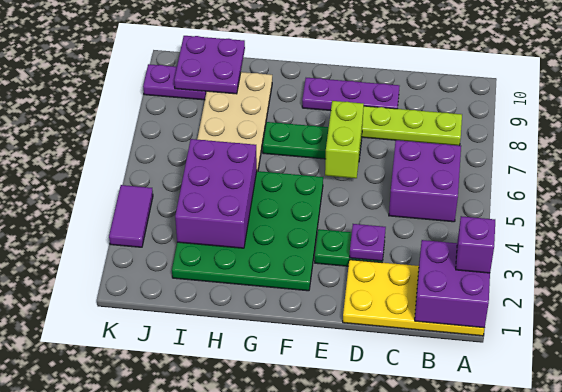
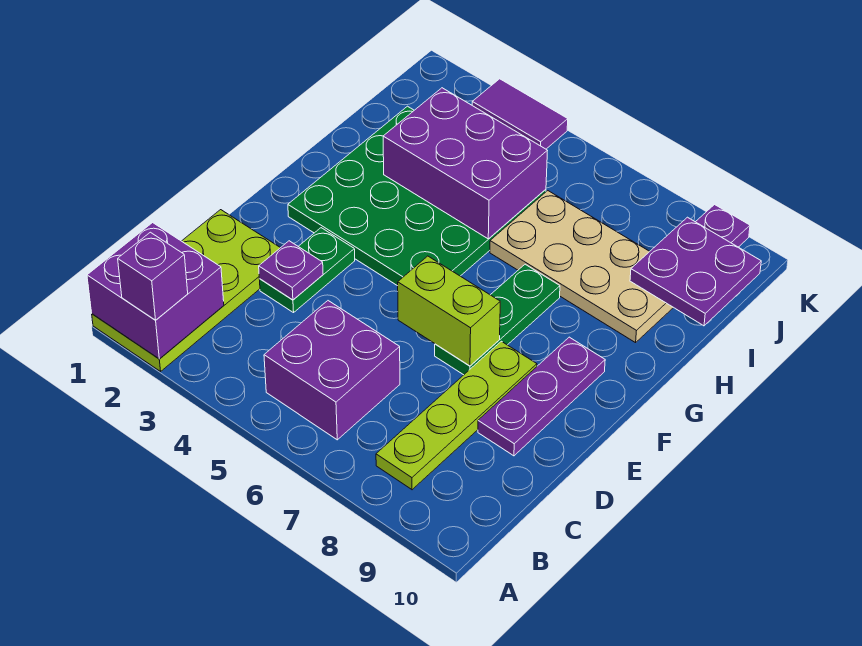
yellow 2x4 plate [343,260,485,336] -> lime 2x4 plate [92,210,280,371]

